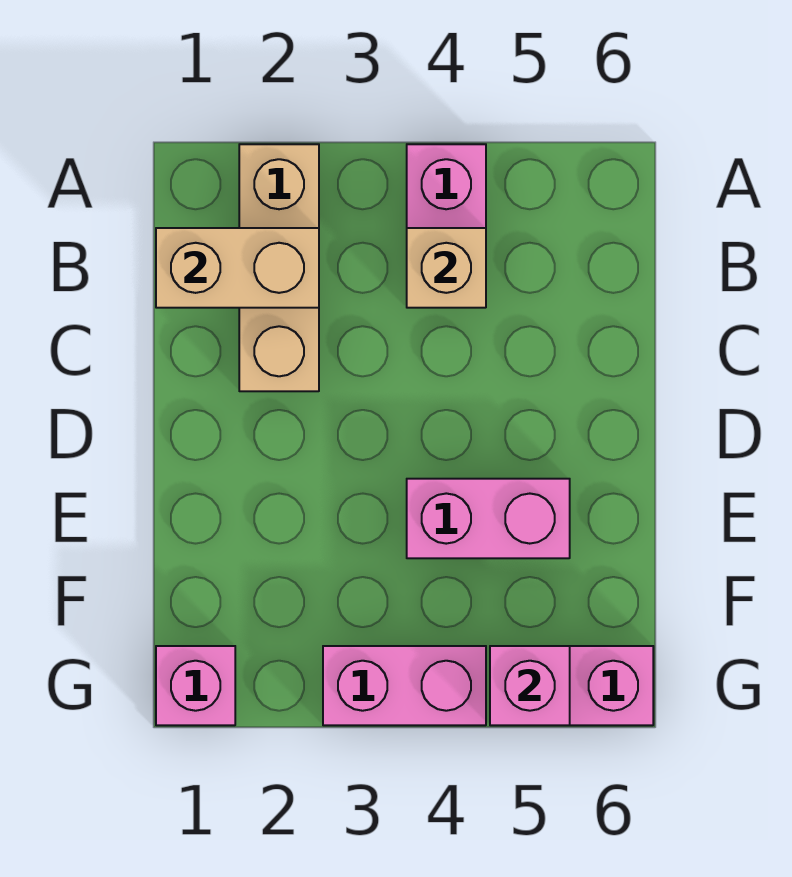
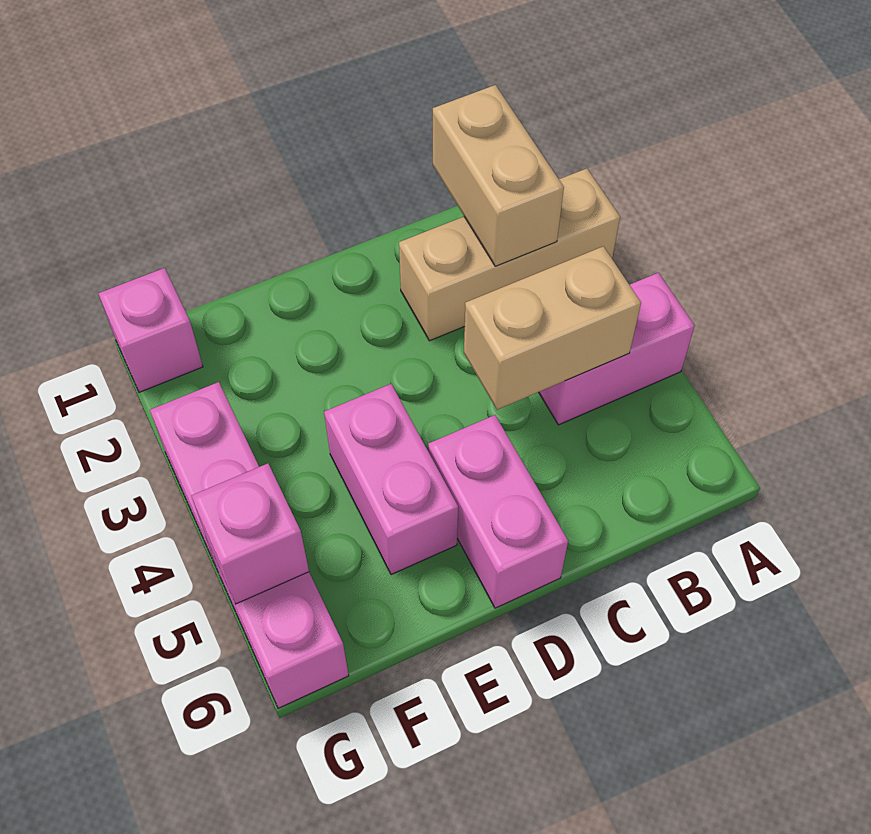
tan 1x1 brick [407,228,486,308] -> tan 1x2 brick [464,246,641,410]
none -> pink 1x2 brick [428,415,568,608]

